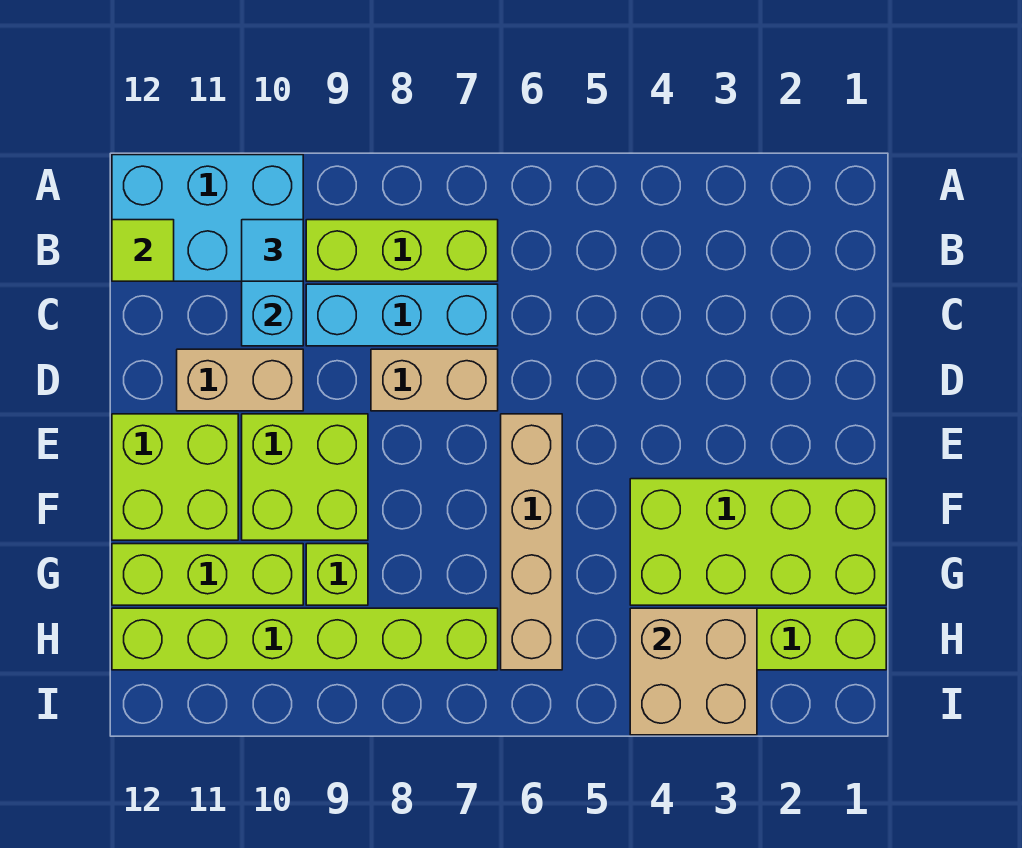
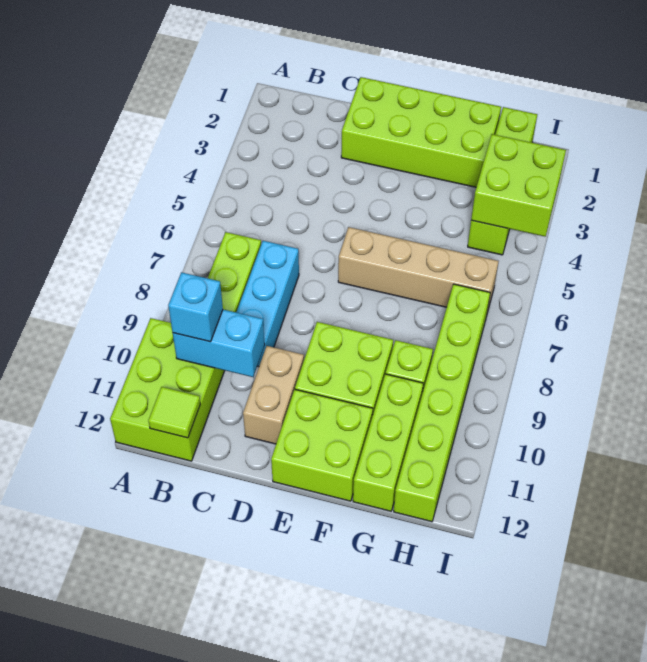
cyan 2x3 brick [112,155,303,281] -> lime 2x3 brick [110,318,225,461]
cyan 1x1 tile [242,220,303,281] -> cyan 1x1 brick [168,272,223,342]
tan 1x2 brick [371,349,498,411] -> none
lime 2x4 brick [630,479,886,605] -> lime 2x4 brick turned to [341,77,501,187]
tan 2x2 brick [630,608,757,735] -> lime 2x2 brick [471,134,566,237]

